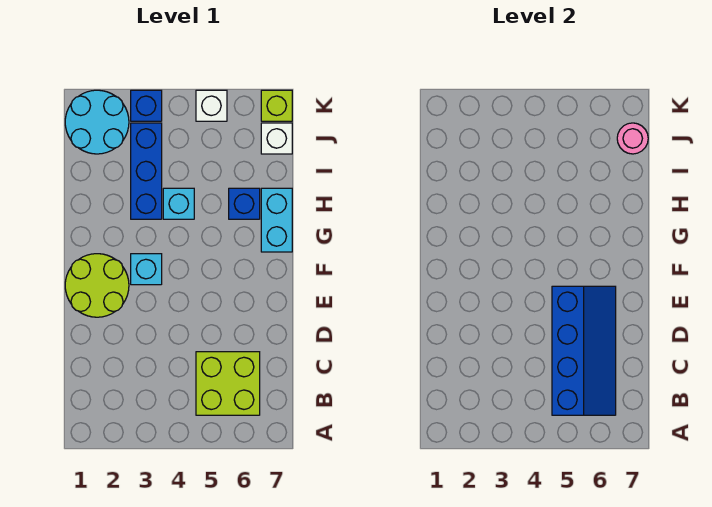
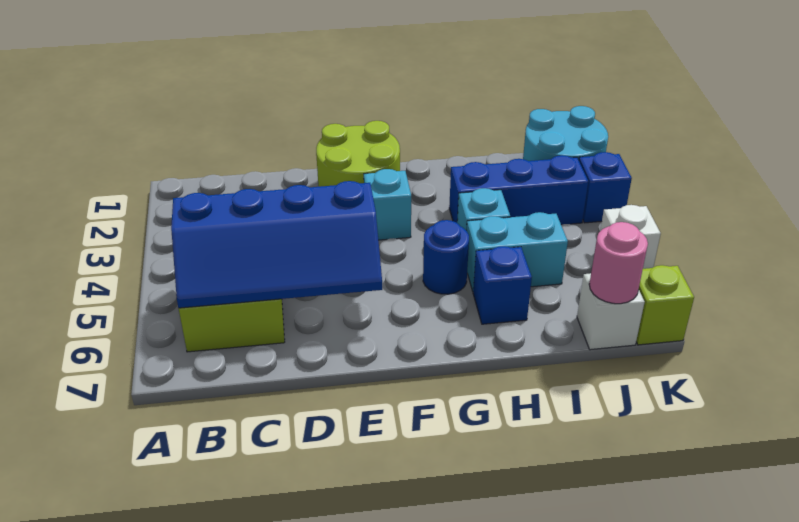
none -> blue 1x1 round brick [423,220,469,294]
cyan 1x2 brick [261,188,292,252] -> cyan 1x2 brick moved to [466,212,568,291]

